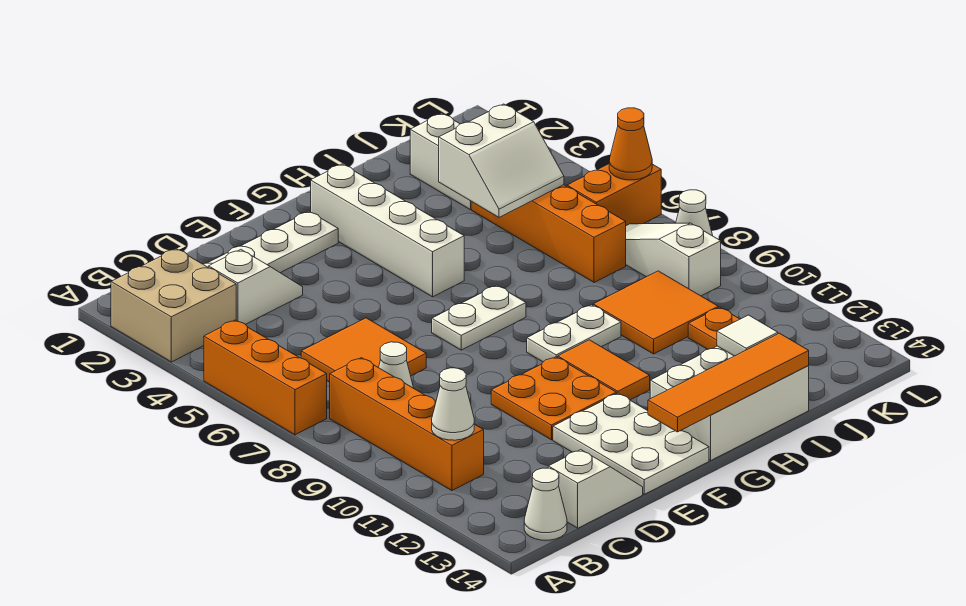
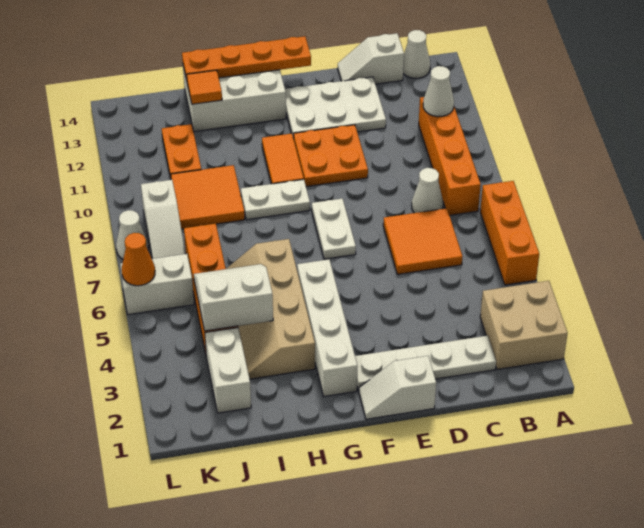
white 1x2 slope [209,250,303,324] -> white 1x2 slope moved to [359,356,436,419]
white 2x3 plate [553,393,709,494] -> white 2x3 plate turned to [285,77,386,139]
white 1x2 plate [432,285,526,350] -> white 1x2 plate turned to [312,198,356,259]
orange 1x4 tile [648,333,809,432] -> orange 1x4 plate [182,36,311,80]
none -> tan 2x4 slope [226,239,315,379]
white 1x1 tile [717,315,778,356] -> orange 1x1 tile [187,70,222,104]
orange 1x2 brick [567,164,661,226] -> white 1x2 brick [120,254,194,315]

